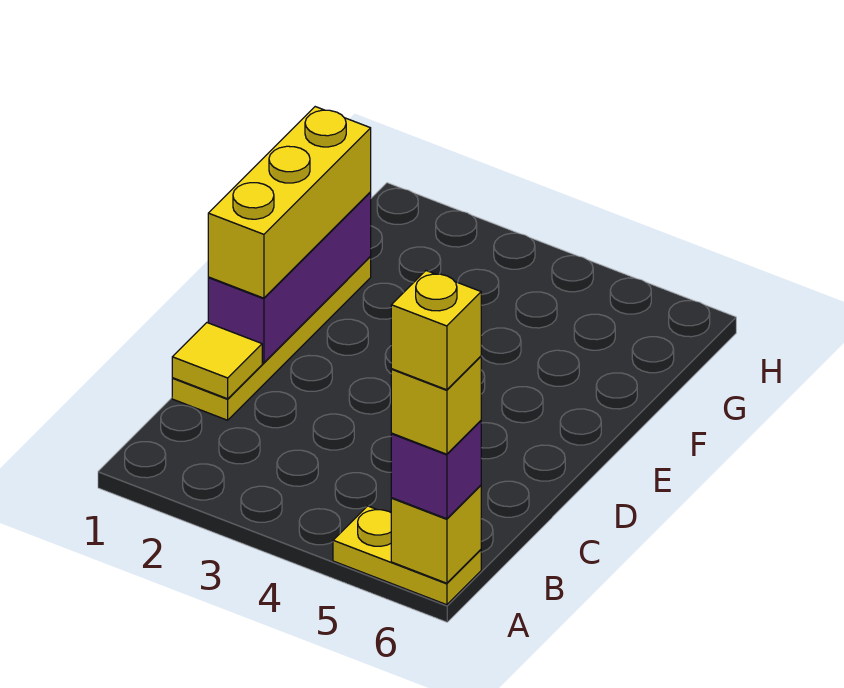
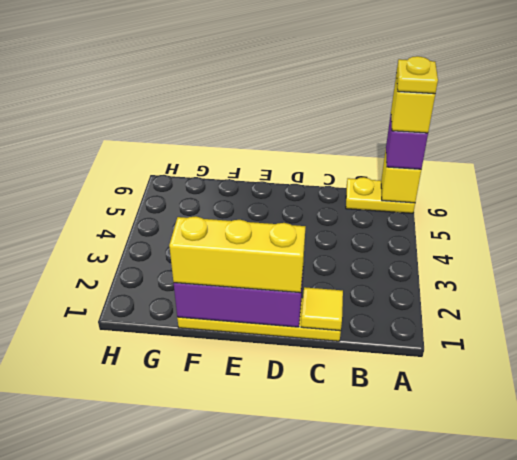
yellow 1x2 plate [333,506,481,605] -> yellow 1x2 plate turned to [346,177,415,213]
yellow 1x1 brick [391,271,481,390] -> yellow 1x1 plate [396,56,438,94]

